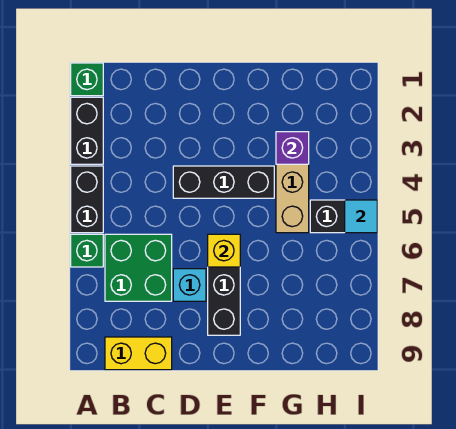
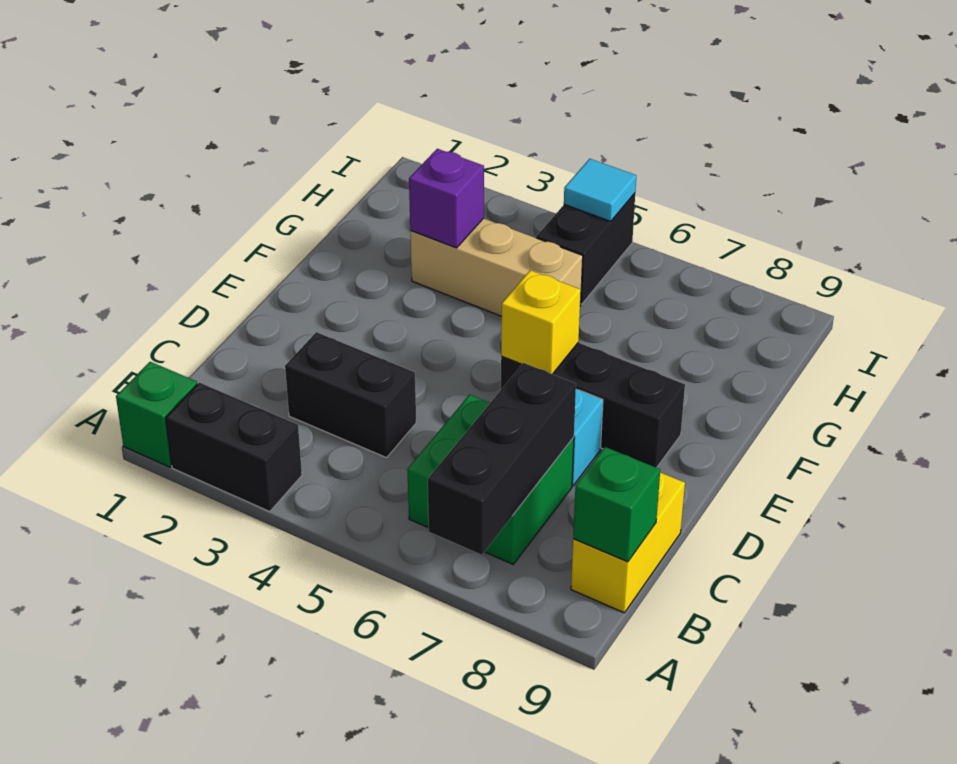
black 1x2 brick [71,166,103,233] -> black 1x2 brick moved to [285,332,416,458]
green 1x1 brick [71,234,103,267] -> green 1x1 brick moved to [573,447,660,562]
black 1x3 brick [173,166,274,198] -> black 1x3 brick moved to [428,363,576,555]

